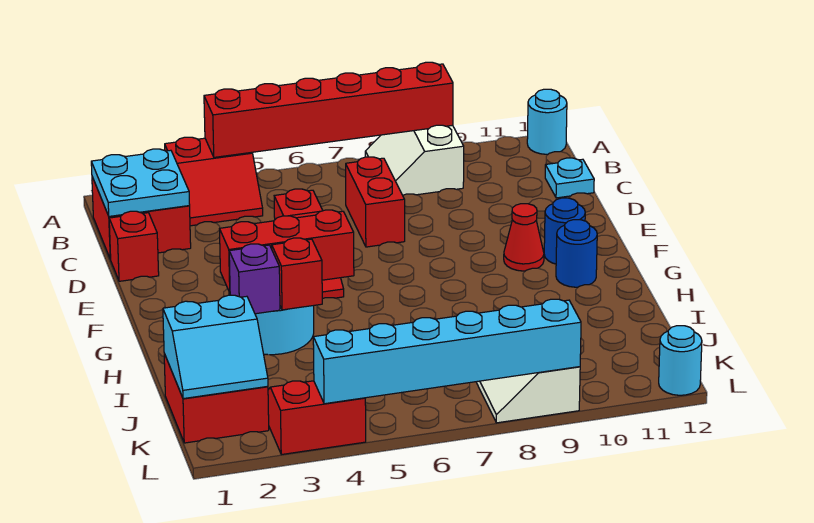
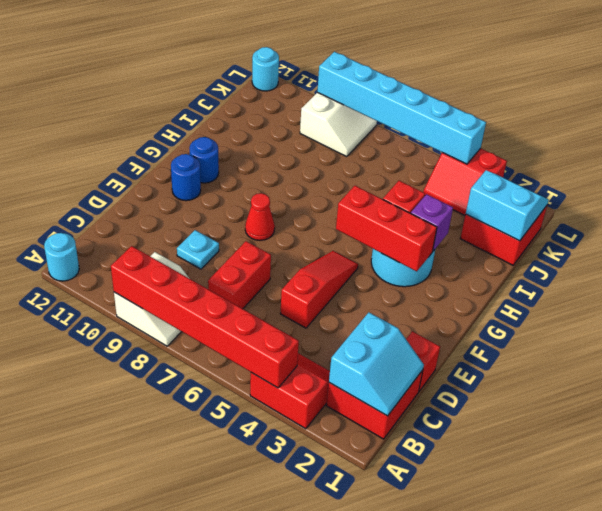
cyan 2x2 plate [91,149,190,216] -> cyan 2x2 slope [329,312,424,416]
cyan 1x1 plate [545,158,594,198] -> cyan 1x1 plate moved to [177,230,219,269]
red 1x1 cone [504,204,544,271] -> red 1x1 cone moved to [245,193,275,240]

